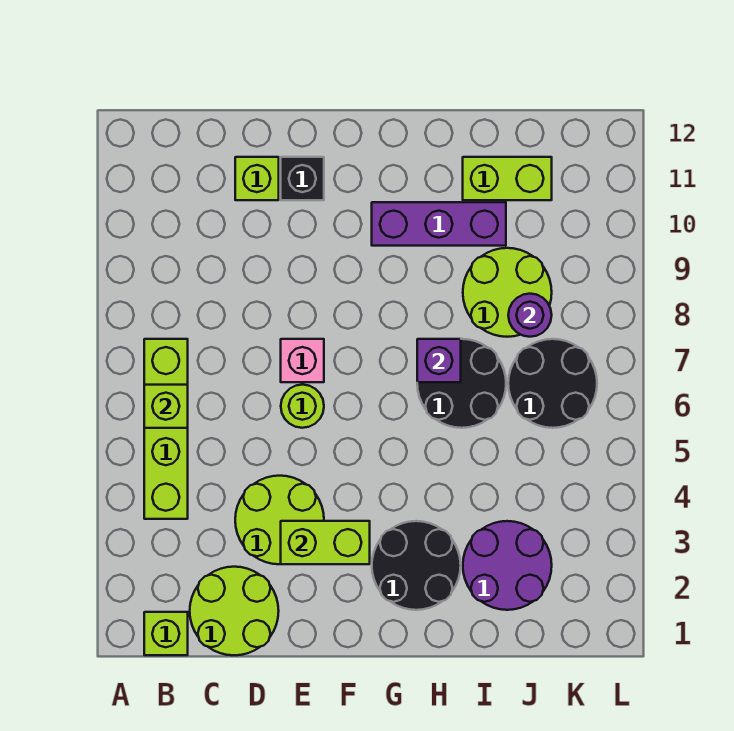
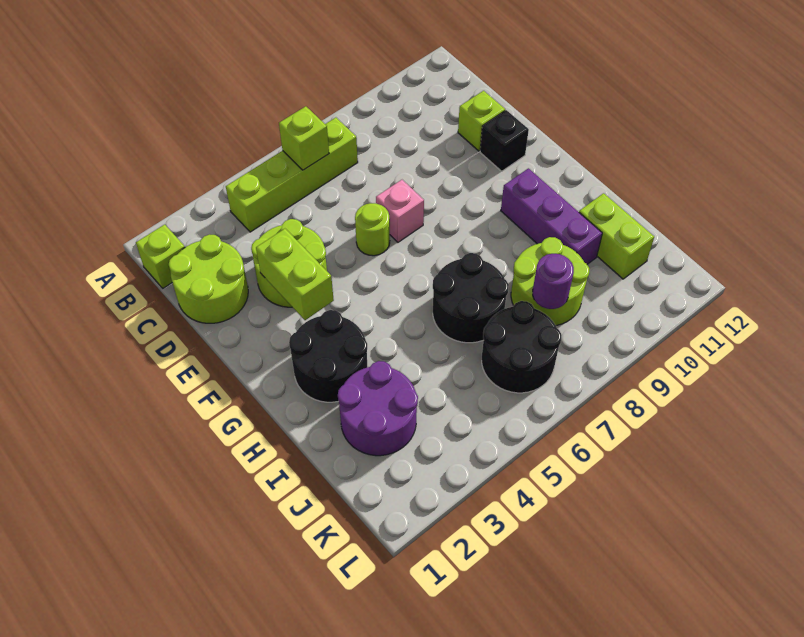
purple 1x1 brick [417,339,461,382] -> none

